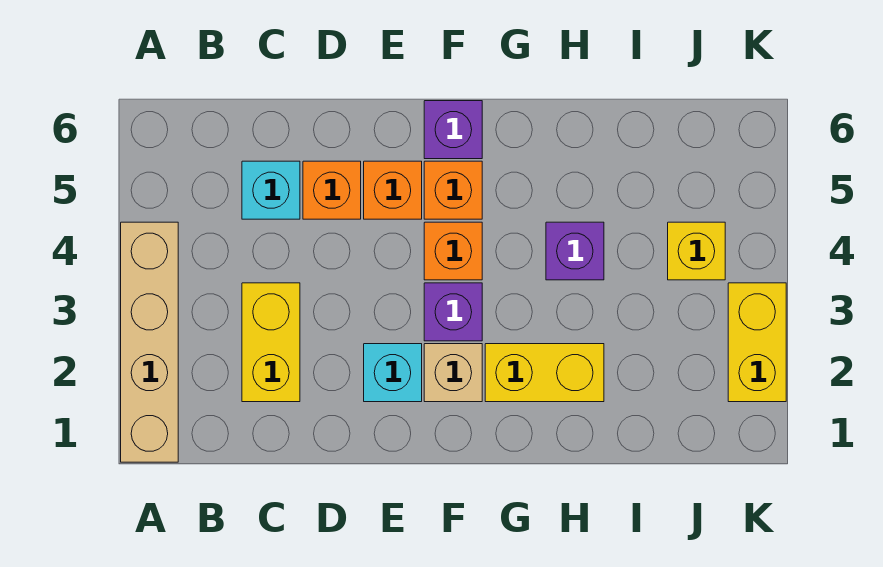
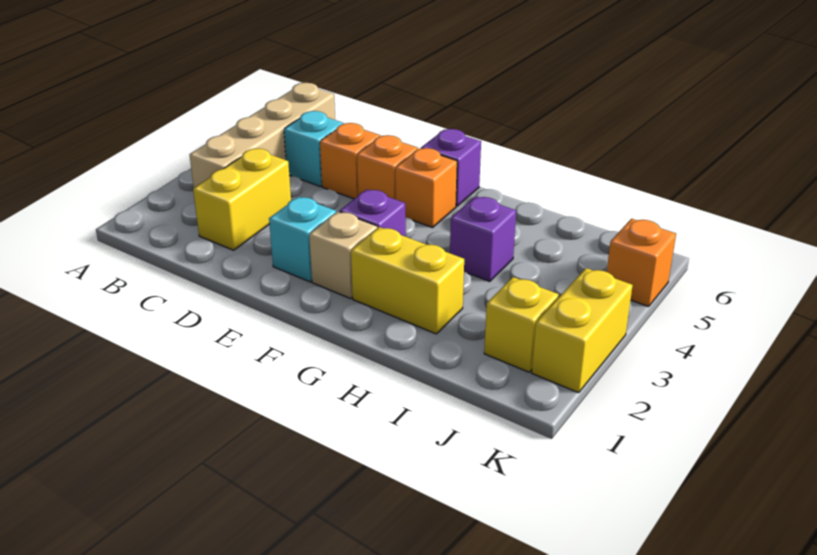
tan 1x4 brick [121,222,178,462] -> tan 1x4 brick moved to [190,83,335,188]
orange 1x1 brick [424,222,482,280] -> orange 1x1 brick moved to [607,219,676,307]
yellow 1x1 brick [668,222,725,280] -> yellow 1x1 brick moved to [484,277,559,372]

